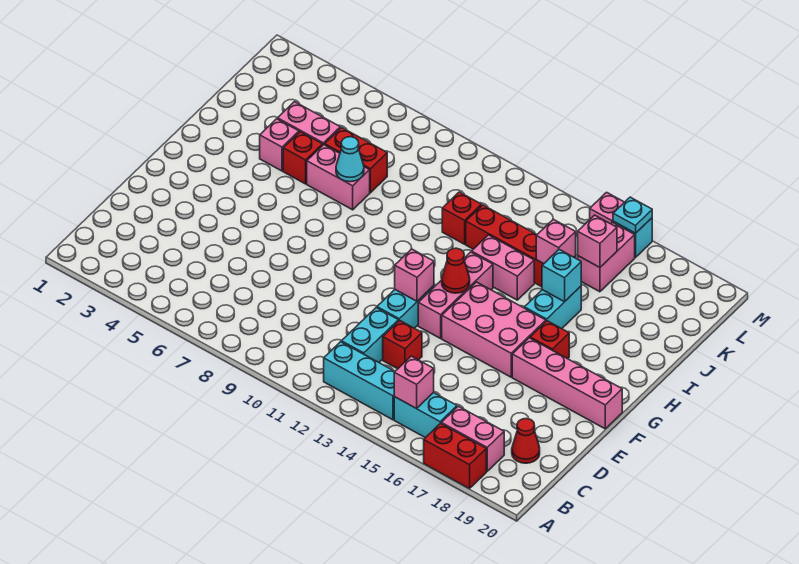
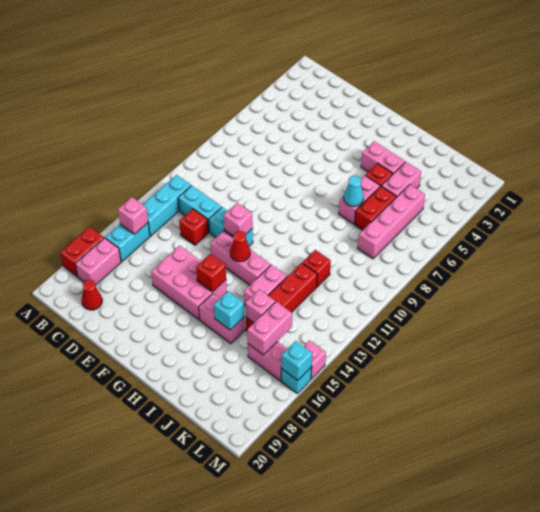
pink 2x3 brick [442,282,546,377] -> pink 2x3 brick turned to [151,246,227,320]
pink 1x4 brick [512,338,622,429] -> pink 1x4 brick moved to [358,185,425,259]
red 1x1 brick [530,321,569,359] -> red 1x1 brick moved to [196,254,226,292]
cyan 1x2 brick [524,286,581,329] -> pink 1x2 brick [199,294,245,344]
pink 1x1 brick [260,119,299,171] -> pink 1x2 brick [361,141,405,174]
pink 1x1 brick [578,215,617,268] -> pink 1x2 brick [247,302,292,355]
cyan 1x1 plate [613,197,652,233] -> cyan 1x1 brick [281,341,312,380]

